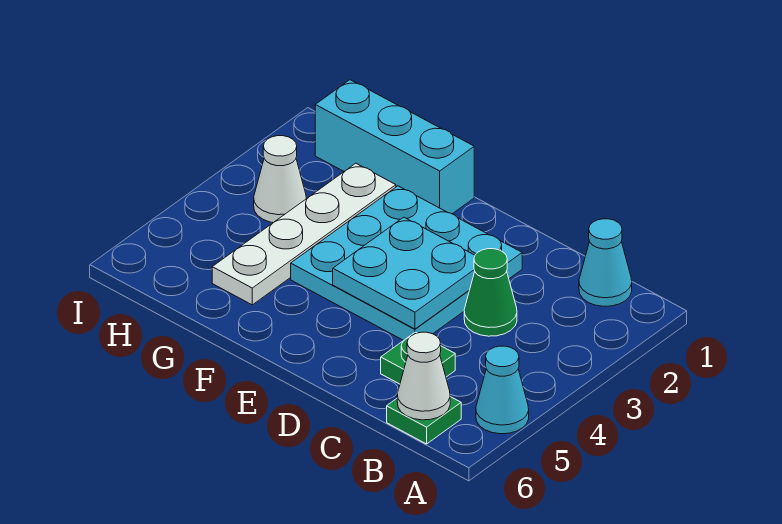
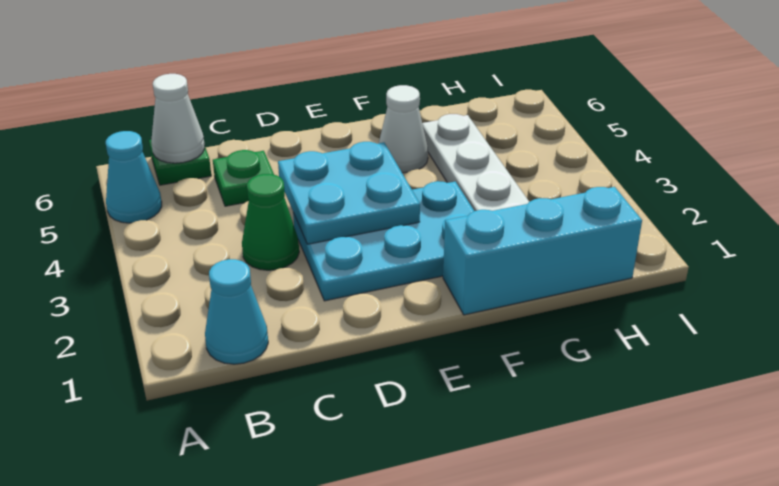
cyan 3x3 plate [291,186,522,340] -> cyan 2x3 plate [293,181,474,301]
white 1x1 cone [254,136,306,223] -> white 1x1 cone moved to [379,85,428,173]

